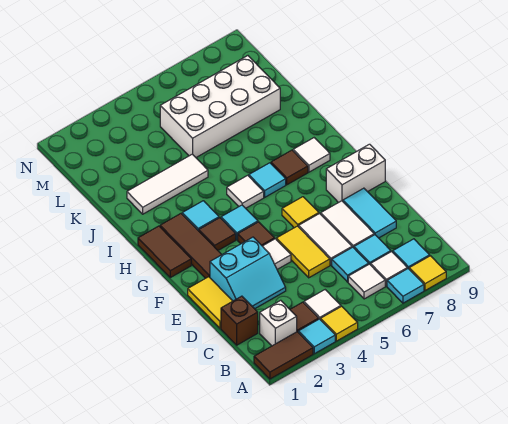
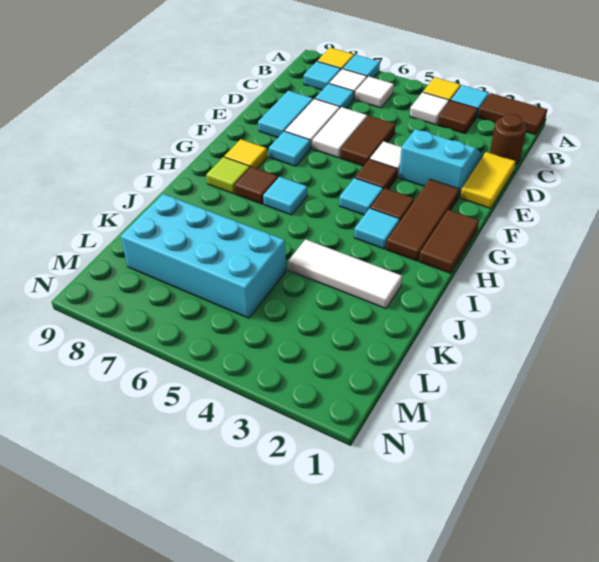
white 1x1 brick [260,300,297,346] -> none
brown 1x1 brick [221,296,258,345] -> brown 1x1 round brick [490,114,527,165]
cyan 1x1 tile [332,247,369,282] -> cyan 1x1 tile moved to [269,131,311,166]
yellow 1x2 tile [276,226,330,278] -> brown 1x2 tile [341,116,396,166]
yellow 1x1 tile [282,197,319,228] -> yellow 1x1 tile moved to [224,139,267,168]
white 1x2 brick [326,144,385,203] -> none
white 1x1 tile [227,175,264,208] -> none
white 1x1 tile [293,138,330,172] -> lime 1x1 tile [206,157,250,194]
white 2x4 brick [160,56,280,157] -> cyan 2x4 brick [121,194,286,318]

